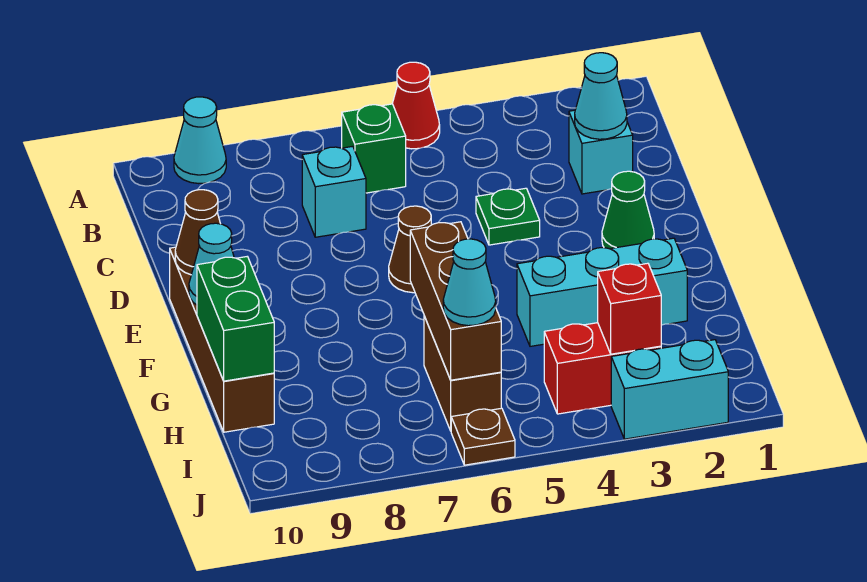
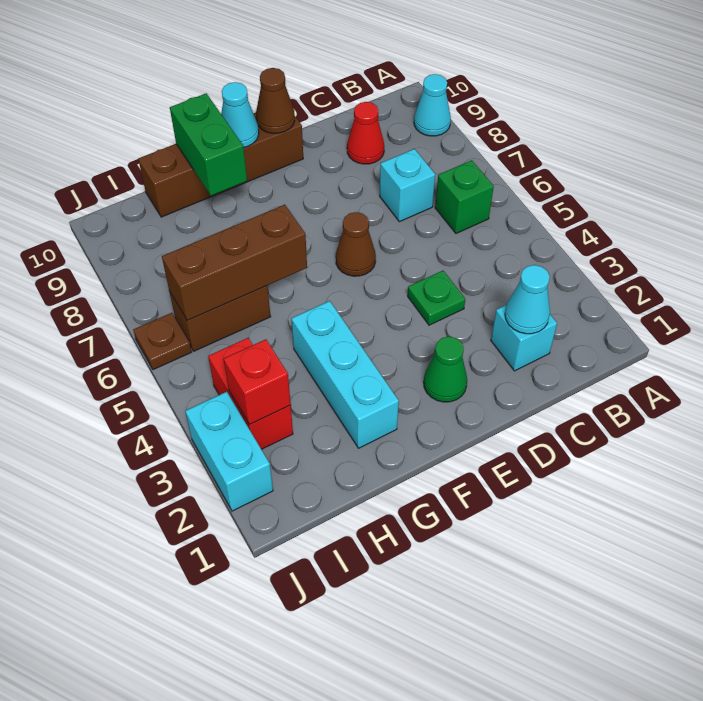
red 1x1 cone [392,62,440,149] -> red 1x1 cone moved to [347,102,384,164]
green 1x2 brick [197,256,274,381] -> green 1x2 brick turned to [170,93,247,196]
cyan 1x1 cone [443,239,496,326] -> none

